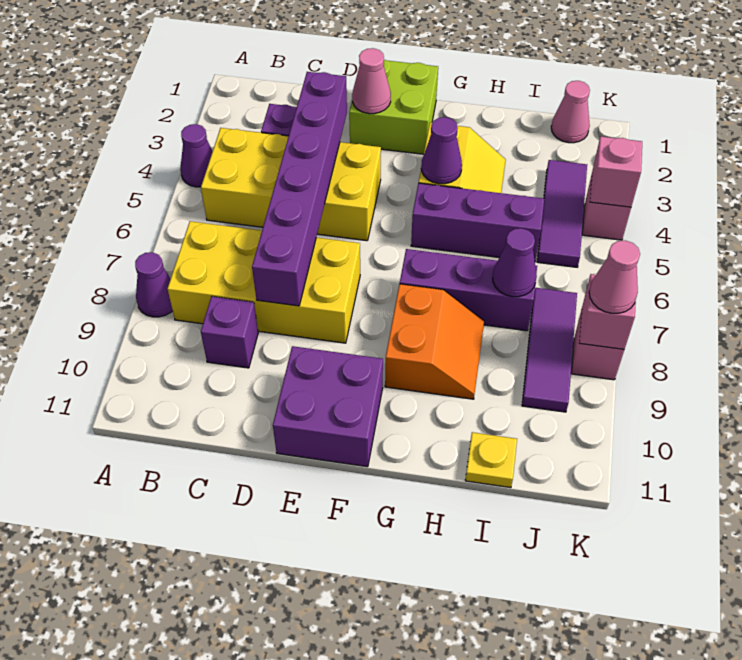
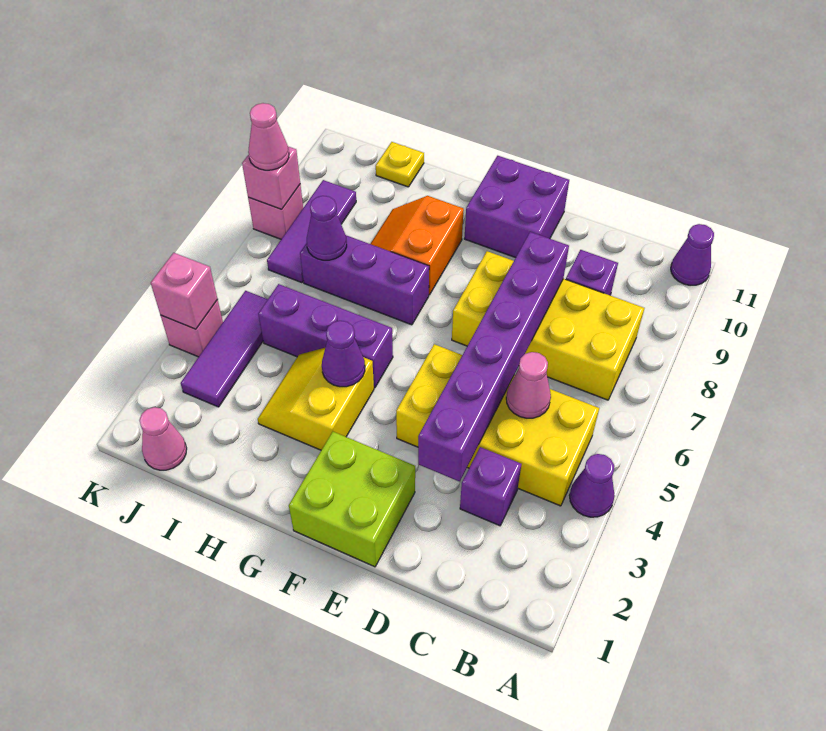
purple 1x1 cone [135,252,173,317] -> purple 1x1 cone moved to [671,224,714,285]
pink 1x1 cone [352,48,391,114] -> pink 1x1 cone moved to [506,352,551,418]

